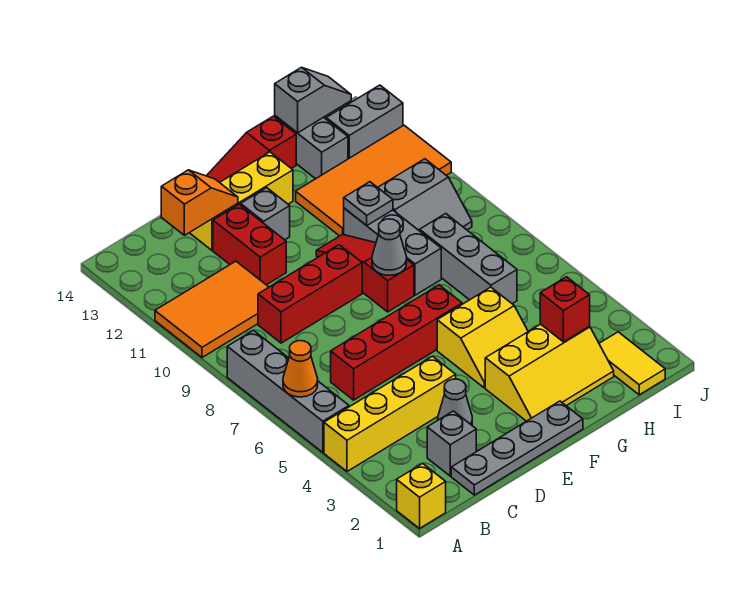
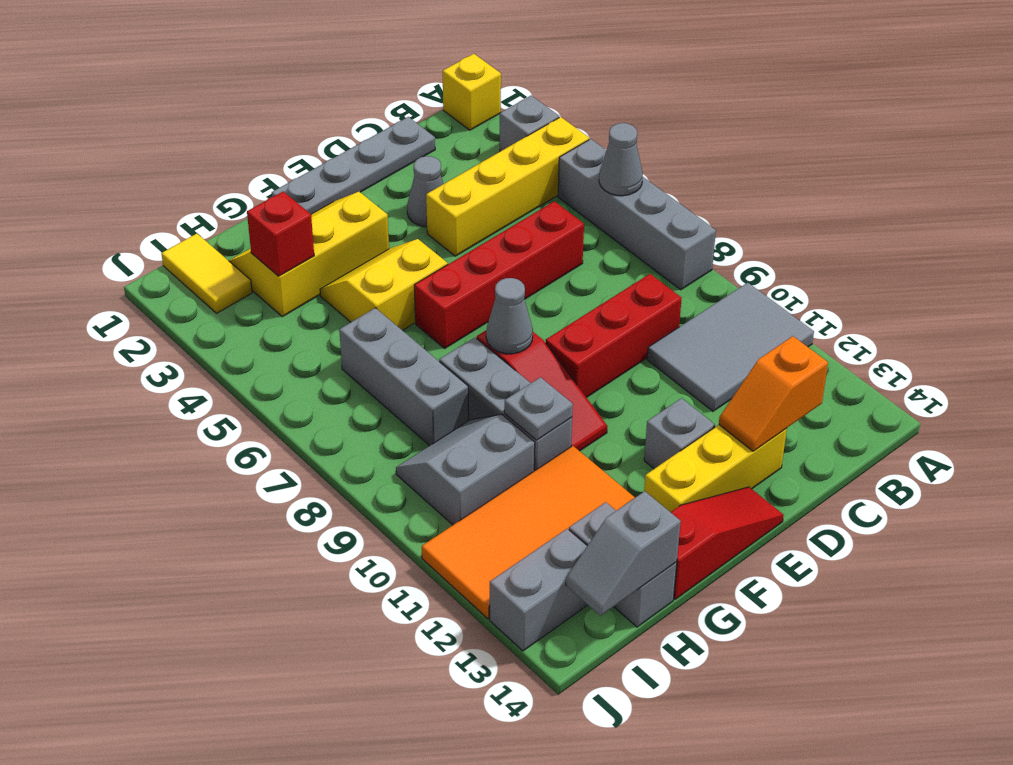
orange 1x1 cone [283,341,318,397] -> grey 1x1 cone [599,123,643,196]
orange 2x3 tile [155,261,269,357] -> grey 2x3 tile [647,283,814,411]
grey 1x1 brick [427,411,476,476] -> grey 1x1 brick moved to [500,96,559,151]
red 1x2 brick [213,204,286,285] -> none

